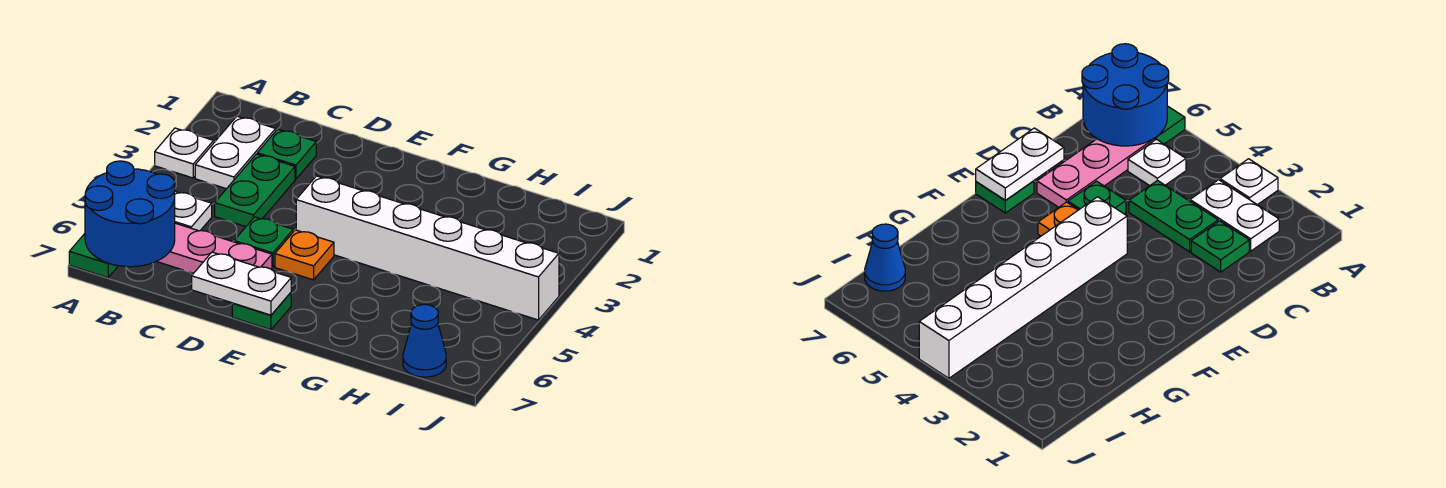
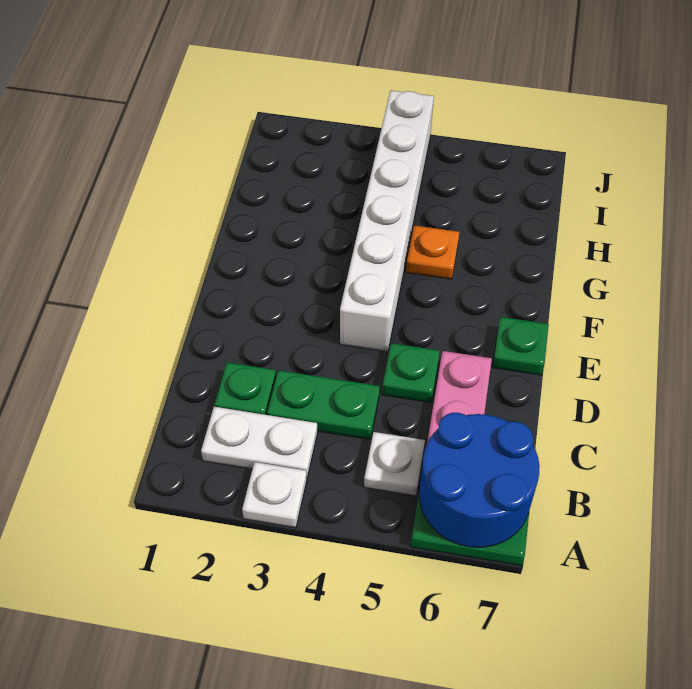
white 1x2 plate [192,252,291,315] -> none
orange 1x1 plate [275,230,334,280] -> orange 1x1 plate moved to [406,225,459,279]
blue 1x1 cone [403,305,446,377] -> none

